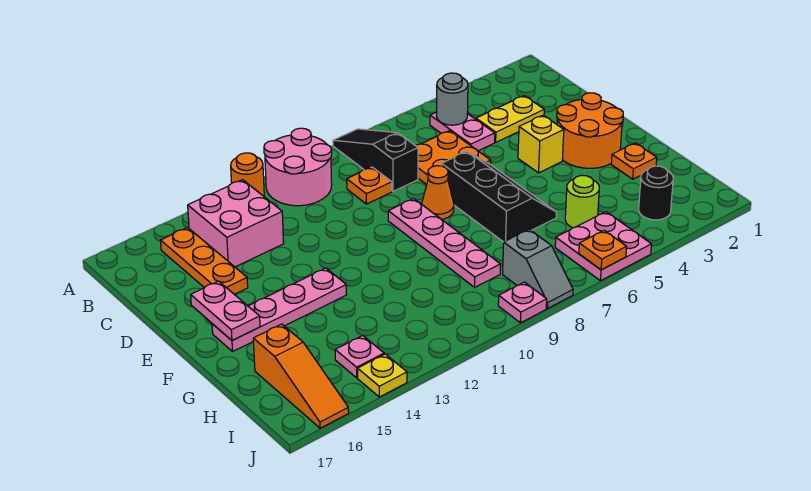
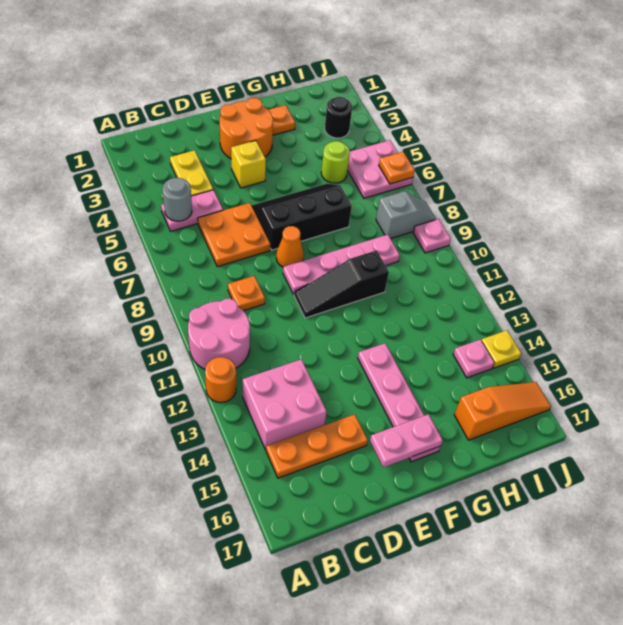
black 1x3 slope [333,129,418,191] -> black 1x3 slope moved to [294,250,389,318]

